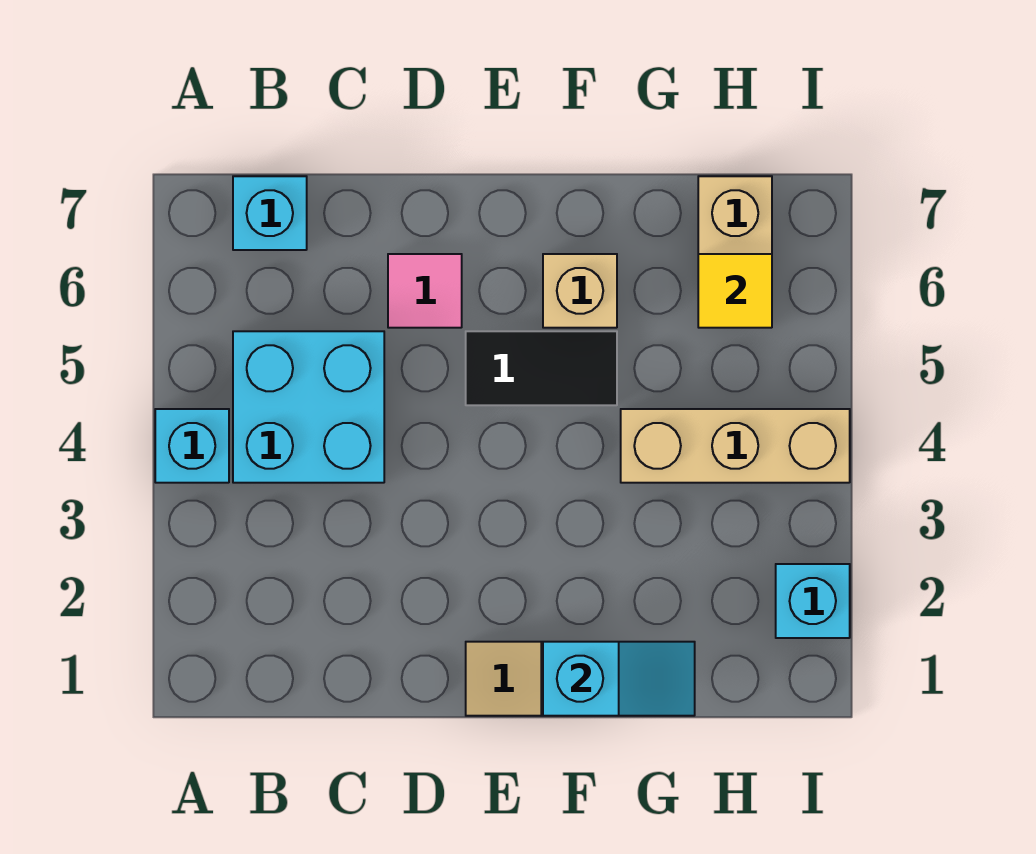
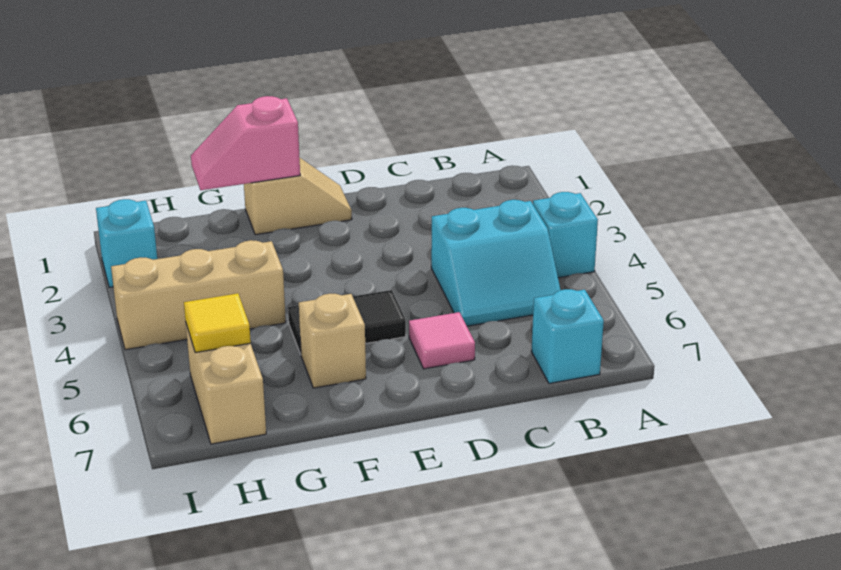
cyan 2x2 brick [233,331,384,483] -> cyan 2x2 slope [431,199,560,326]
cyan 1x2 slope [543,642,695,716] -> pink 1x2 slope [191,96,300,190]

